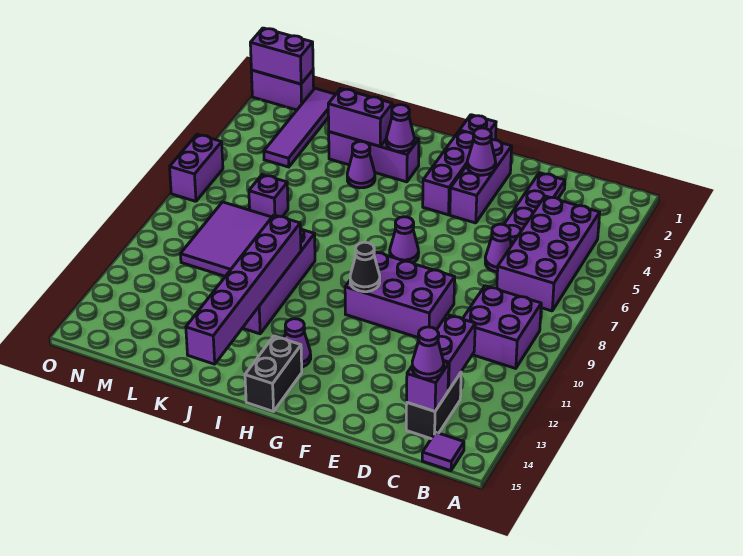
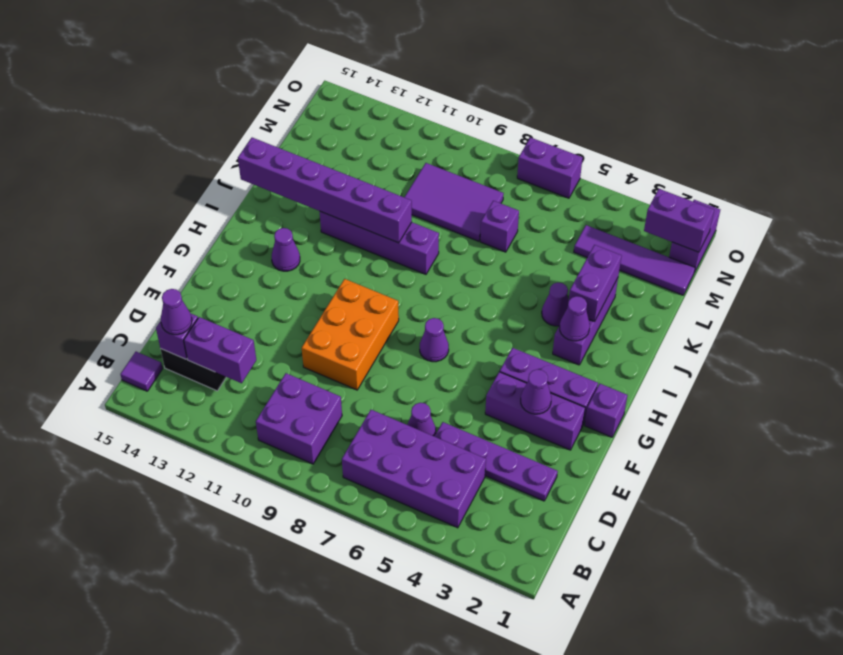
purple 2x3 brick [345,252,455,337] -> orange 2x3 brick [302,279,399,390]
black 1x1 cone [350,242,380,292] -> none
black 1x2 brick [245,336,302,412] -> none
purple 1x2 brick [250,28,313,84] -> purple 1x2 brick turned to [644,189,714,252]

